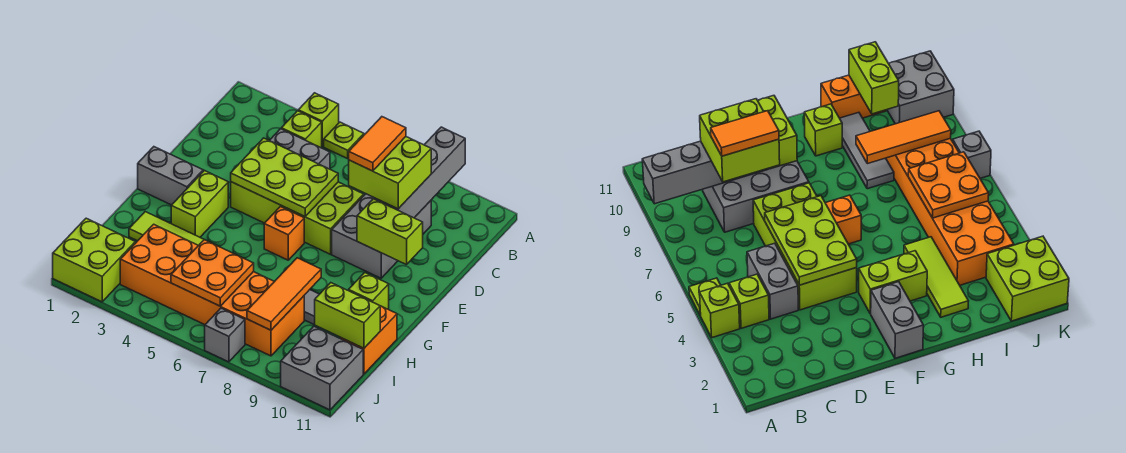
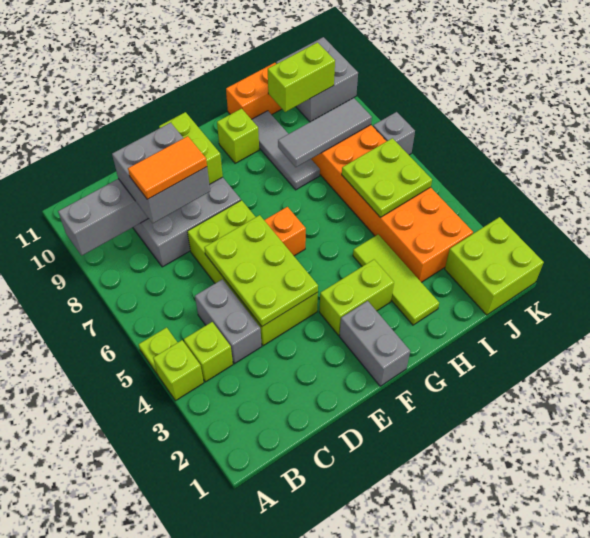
lime 2x2 brick [349,137,431,209] -> grey 2x2 brick [112,123,210,223]
orange 1x3 tile [247,258,321,330] -> grey 1x3 tile [278,98,372,167]
orange 2x2 plate [171,240,254,306] -> lime 2x2 plate [342,138,432,217]
lime 1x2 brick [315,283,380,348] -> lime 1x2 brick turned to [268,42,335,112]

